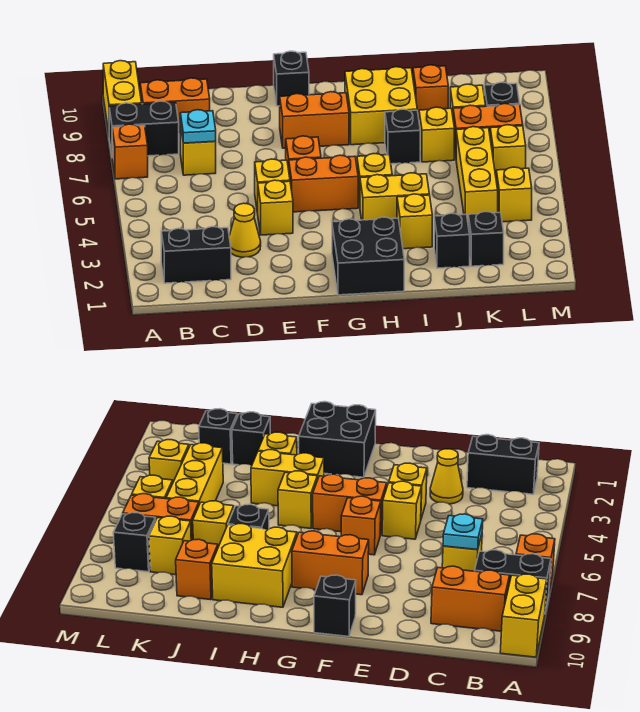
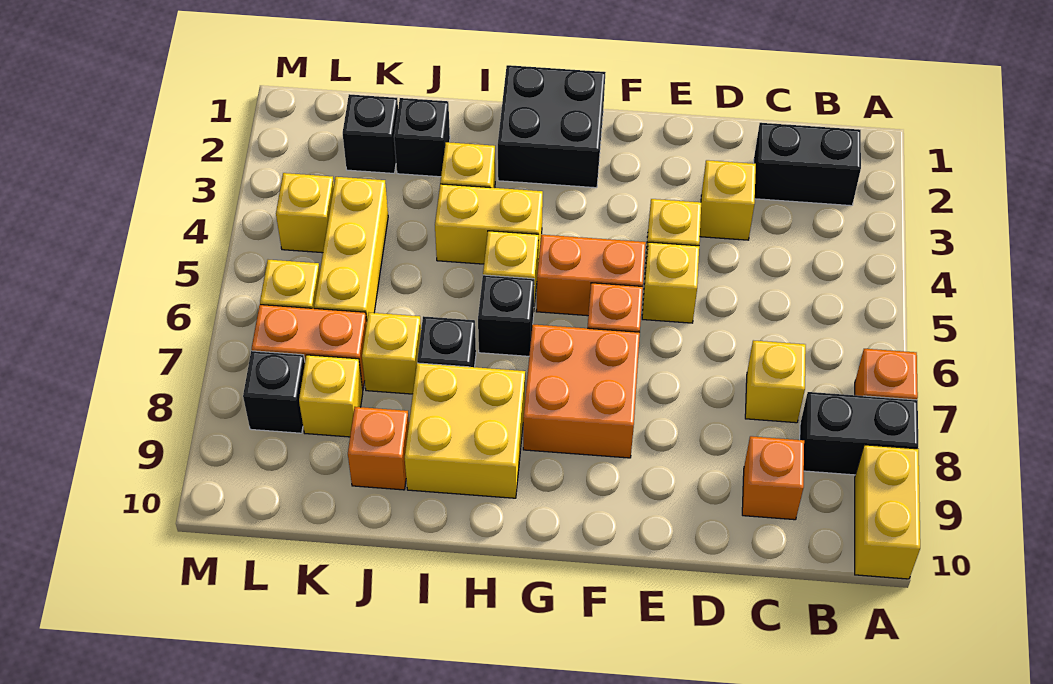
orange 1x2 brick [140,78,210,133] -> orange 1x1 brick [742,436,804,520]
cyan 1x1 plate [180,110,216,143] -> none
yellow 1x1 cone [229,203,261,257] -> yellow 1x1 brick [700,160,756,240]
orange 1x2 brick [280,92,349,148] -> orange 2x2 brick [523,324,640,458]
black 1x1 brick [274,51,309,106] -> black 1x1 brick moved to [478,275,534,356]

